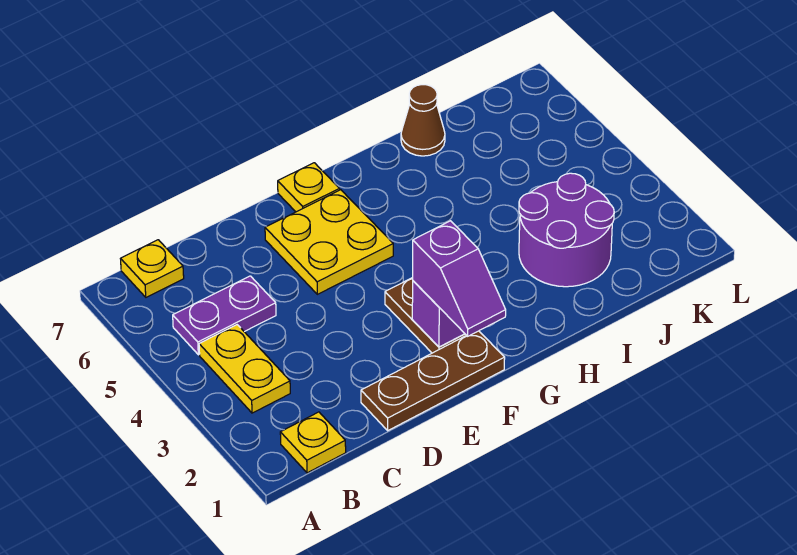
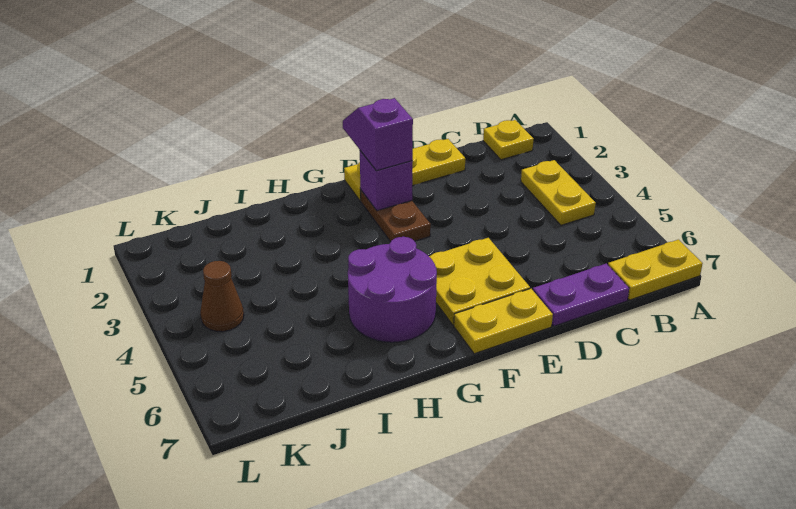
purple 1x2 plate [173,276,276,355] -> purple 1x2 plate moved to [533,263,629,326]
yellow 1x1 plate [121,240,184,297] -> yellow 1x2 plate [608,240,703,300]
brown 1x3 plate [361,331,505,430] -> yellow 1x3 plate [344,139,465,201]
yellow 1x1 plate [278,163,340,212] -> yellow 1x2 plate [454,289,553,354]
purple 2x2 round brick [519,173,614,287] -> purple 2x2 round brick moved to [348,237,437,342]
brown 1x1 cone [401,85,445,156] -> brown 1x1 cone moved to [200,261,244,332]

